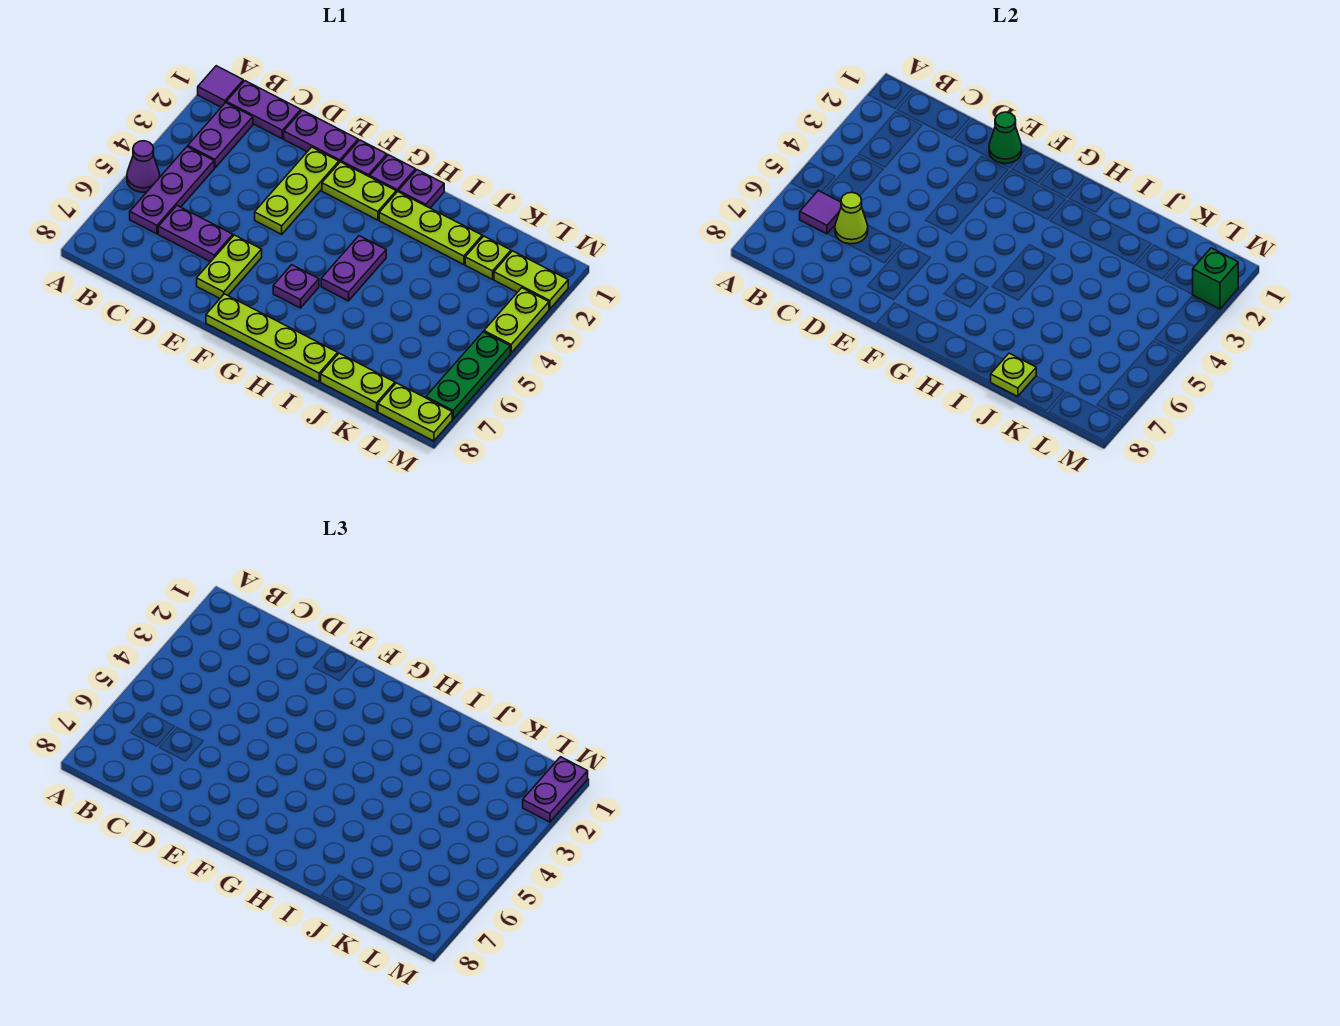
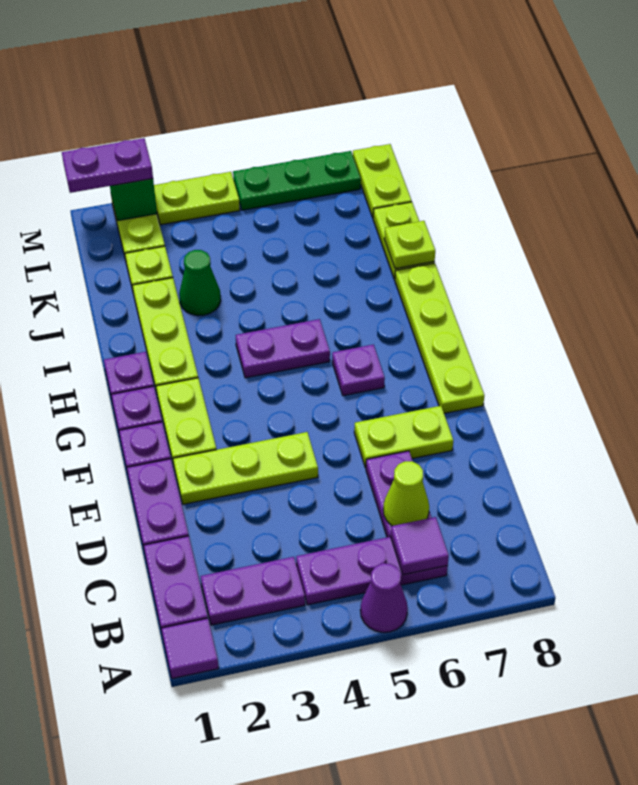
green 1x1 cone [989,112,1022,163] -> green 1x1 cone moved to [179,250,221,316]

